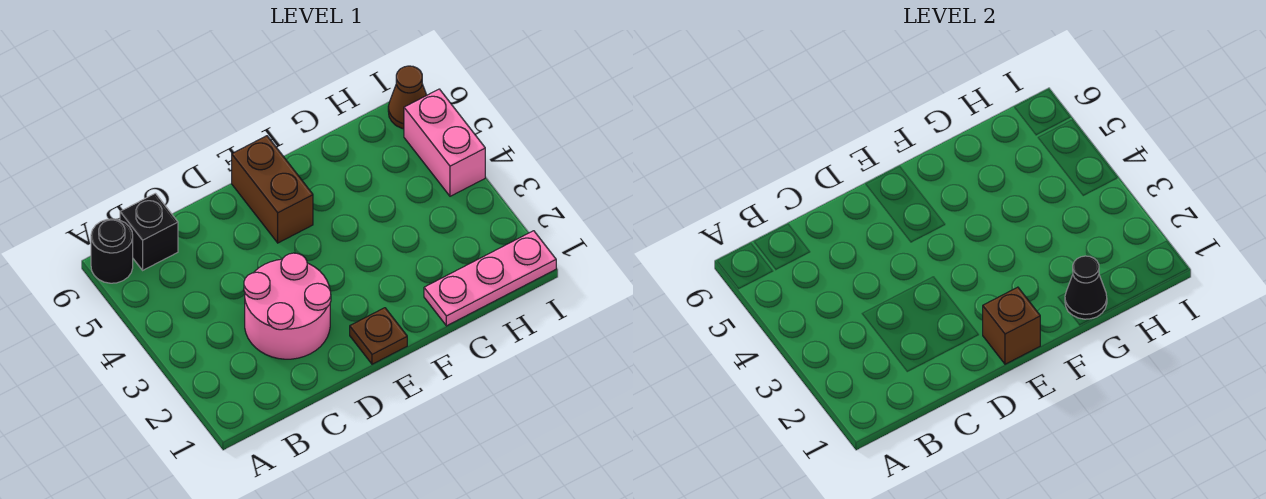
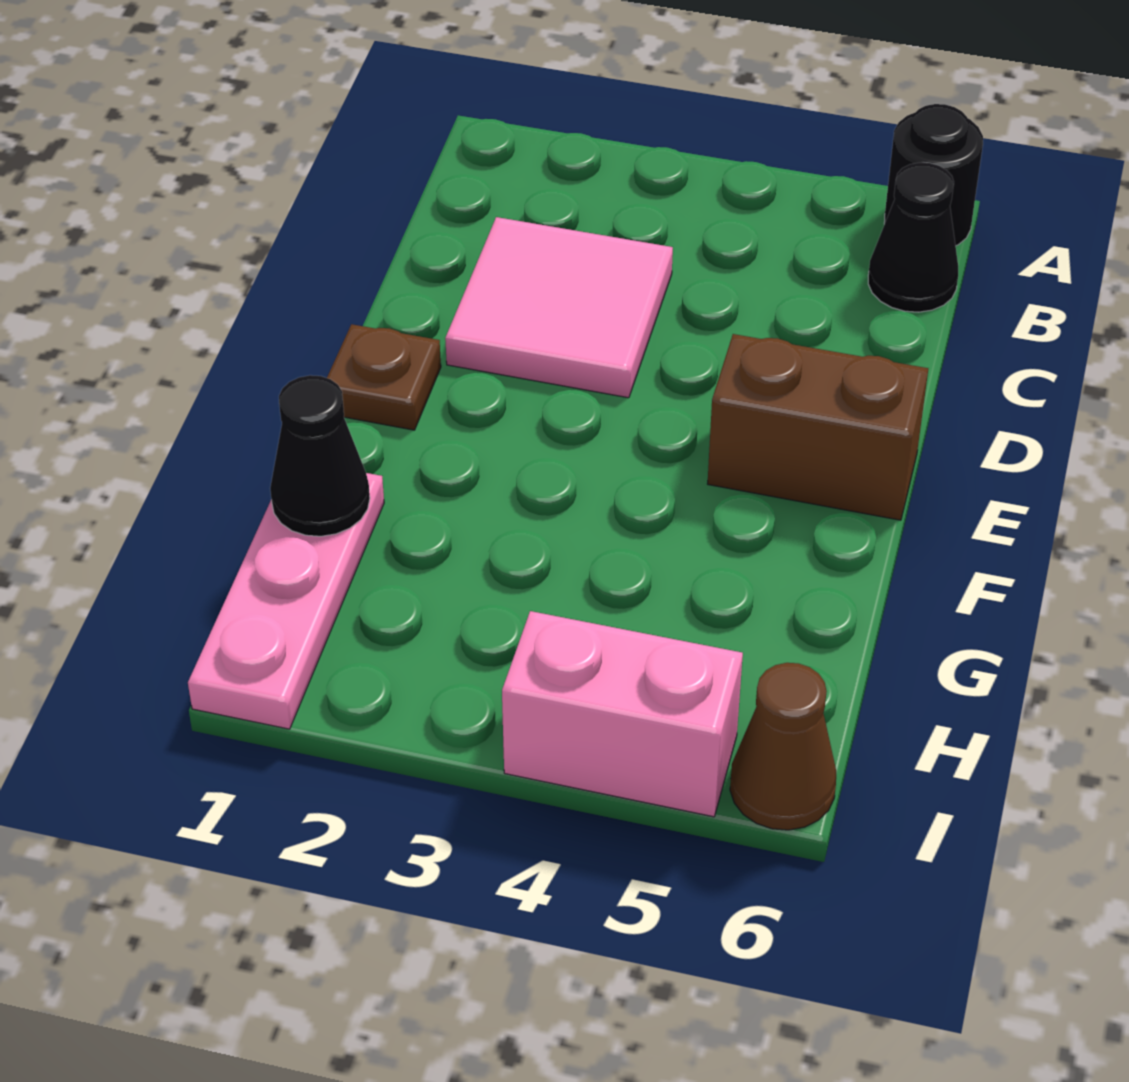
black 1x1 brick [120,193,178,270] -> black 1x1 cone [868,163,958,312]
pink 2x2 round brick [244,253,331,359] -> pink 2x2 tile [445,217,673,398]
brown 1x1 brick [983,287,1040,364] -> none

